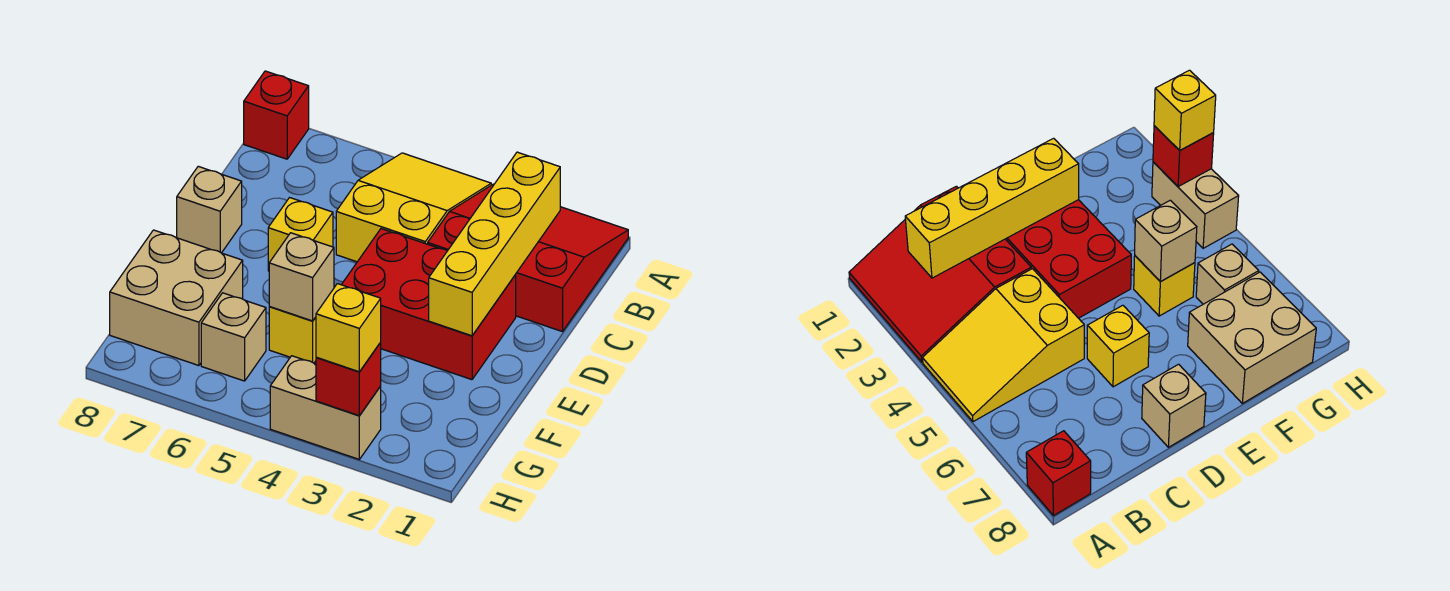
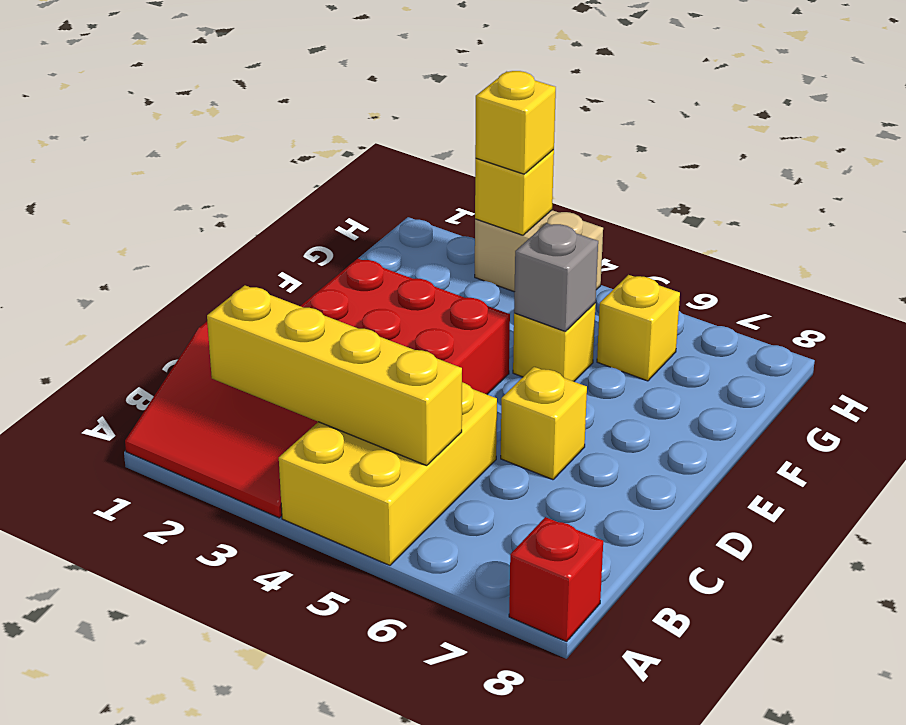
yellow 2x3 slope [336,153,491,262] -> yellow 2x3 brick [279,382,497,565]
yellow 1x4 brick [429,152,560,336] -> yellow 1x4 brick turned to [207,285,462,466]
tan 1x1 brick [177,166,242,253] -> none
tan 1x1 brick [269,233,334,321] -> grey 1x1 brick [514,223,598,332]
tan 2x2 brick [110,230,243,366] -> none
tan 1x1 brick [201,293,266,381] -> yellow 1x1 brick [597,275,680,381]
red 1x1 brick [316,343,381,416] -> yellow 1x1 brick [475,150,554,235]

